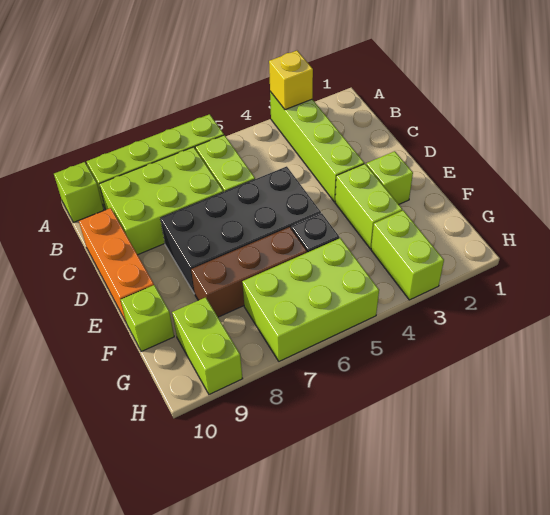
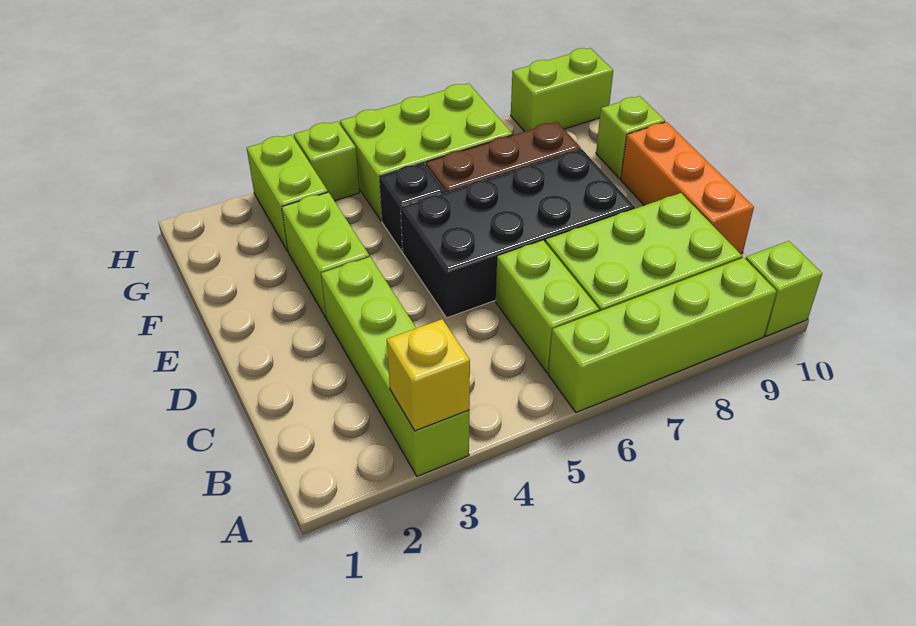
lime 1x1 brick [366,151,413,204] -> lime 1x1 brick moved to [294,121,359,201]
lime 1x2 brick [172,297,243,394] -> lime 1x2 brick turned to [511,48,613,132]

